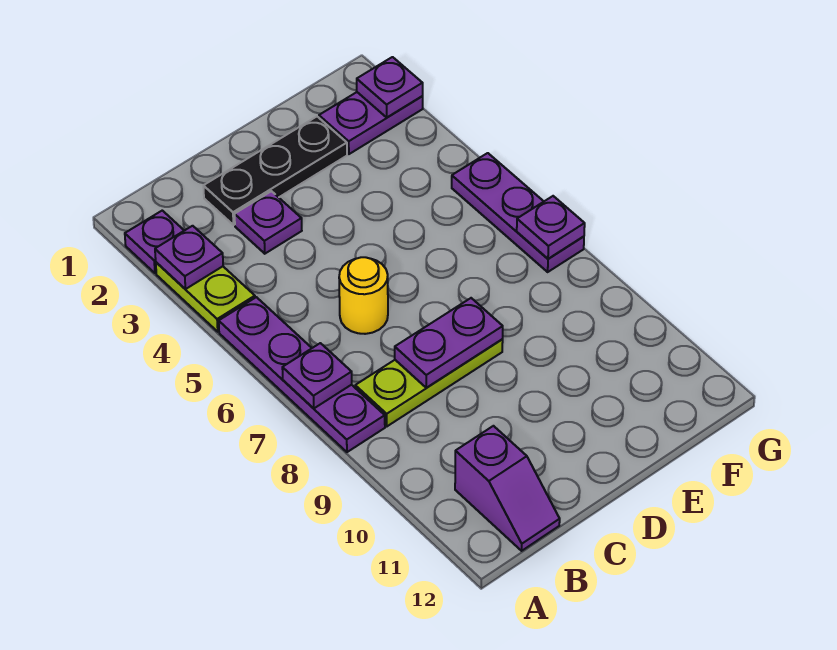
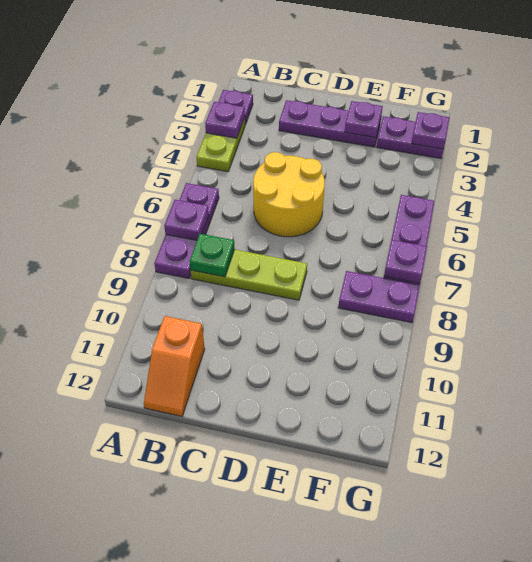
purple 1x4 plate [219,297,385,452] -> purple 1x3 plate [154,183,219,279]
none -> green 1x1 plate [189,234,235,277]
purple 1x2 slope [455,426,560,551] -> orange 1x2 slope [144,316,205,416]
black 1x3 plate [203,117,347,225] -> purple 1x3 plate [279,100,381,147]
purple 1x1 plate [235,191,302,254] -> purple 1x1 plate moved to [345,101,383,138]
yellow 1x1 round brick [339,257,388,334] -> yellow 2x2 round brick [253,152,325,237]
purple 1x2 plate [395,298,503,388] -> purple 1x2 plate moved to [338,271,420,323]

